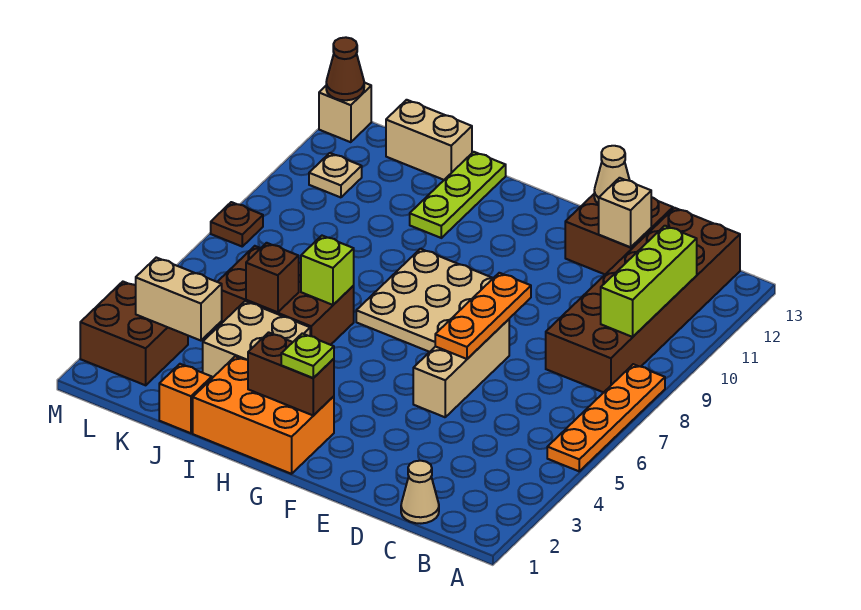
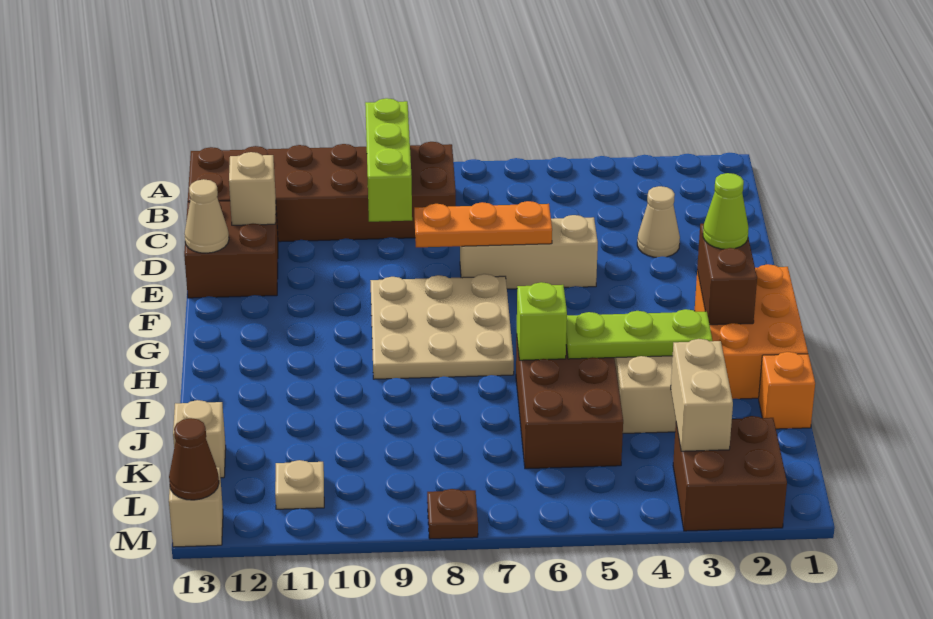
orange 1x4 plate [547,364,665,471] -> none
lime 1x3 brick [601,226,697,337] -> lime 1x3 brick turned to [365,98,412,222]
tan 1x1 cone [401,461,439,523] -> tan 1x1 cone moved to [637,186,680,257]
lime 1x1 plate [281,334,334,378] -> lime 1x1 cone [703,173,749,249]
lime 1x3 plate [410,152,506,238] -> lime 1x3 plate moved to [566,309,712,359]
brown 1x1 brick [246,243,299,312] -> none
tan 1x2 brick [386,100,472,180] -> tan 1x1 brick [173,400,226,478]

